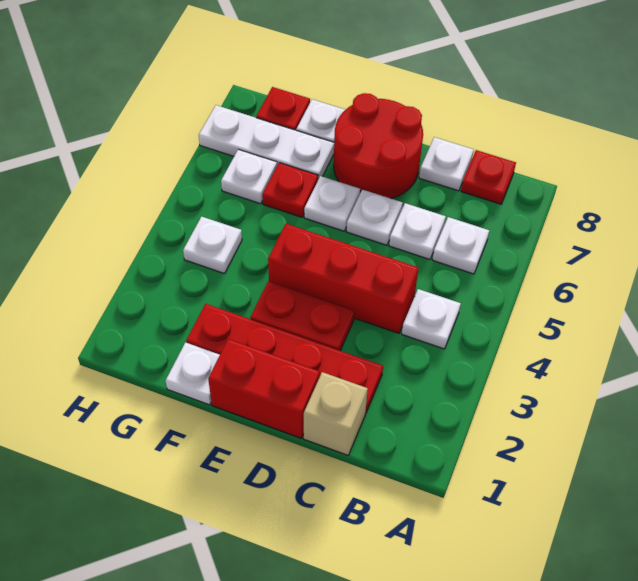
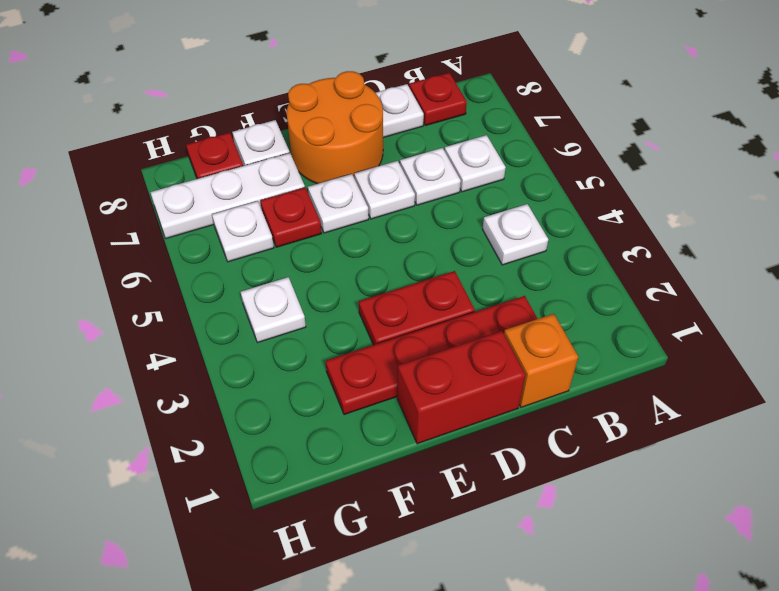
tan 1x1 brick [304,372,368,455] -> orange 1x1 brick [504,314,578,407]
red 1x3 brick [268,224,418,333] -> none
red 2x2 round brick [334,93,423,198] -> orange 2x2 round brick [287,71,383,184]
white 1x1 plate [166,343,220,405] -> none

